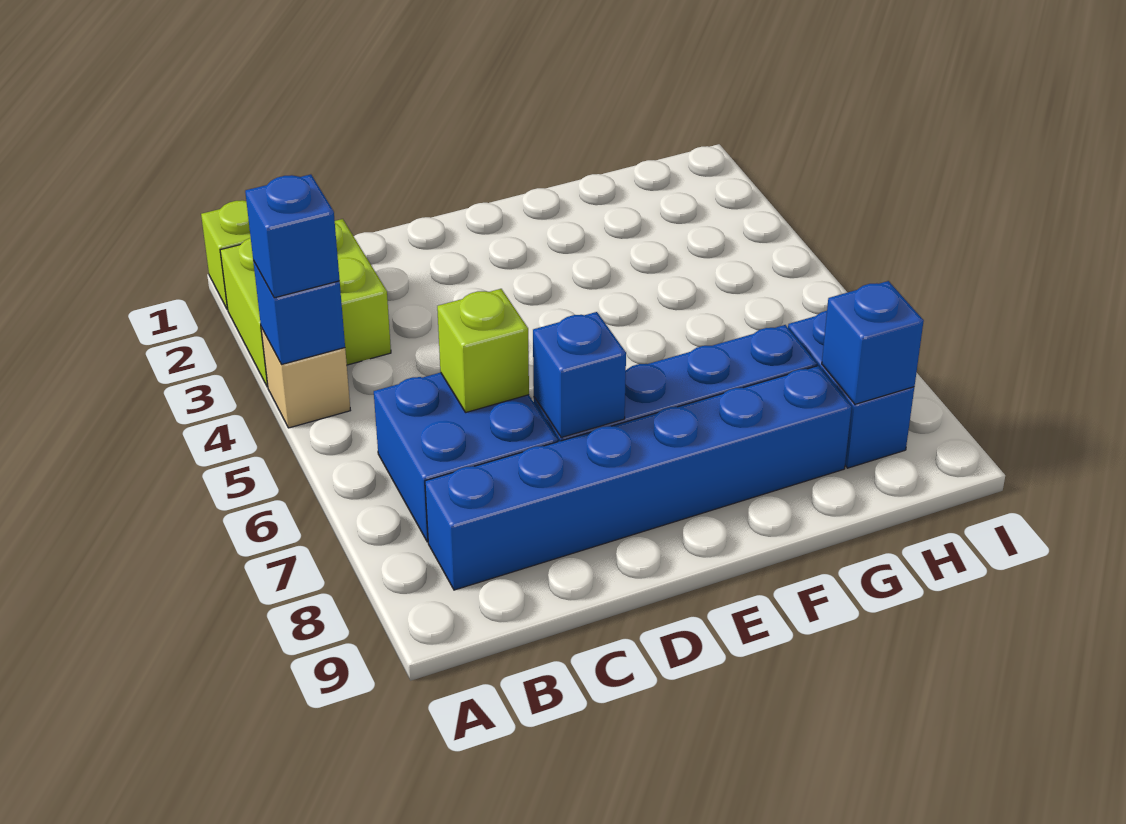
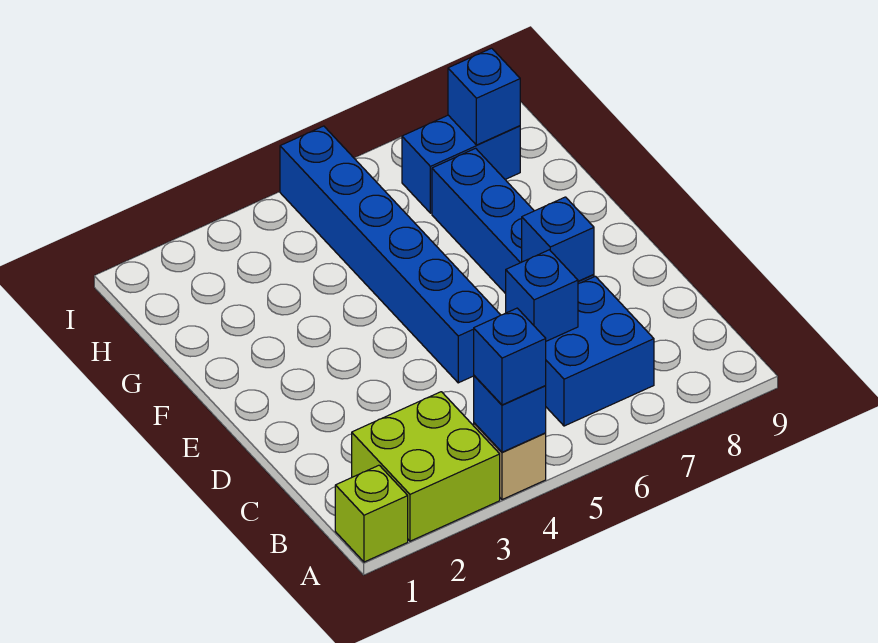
blue 1x6 brick [425,366,852,590] -> blue 1x6 brick moved to [280,126,500,383]
lime 1x1 brick [437,289,529,413] -> blue 1x1 brick [506,250,578,341]

